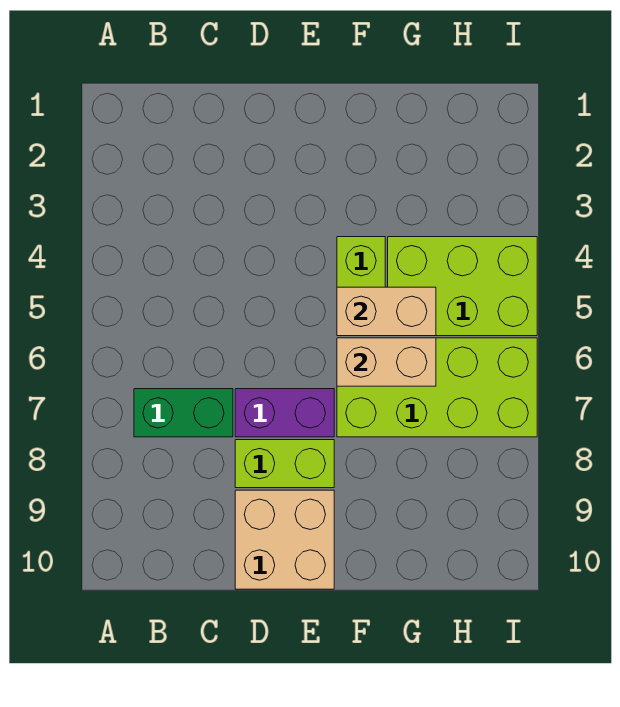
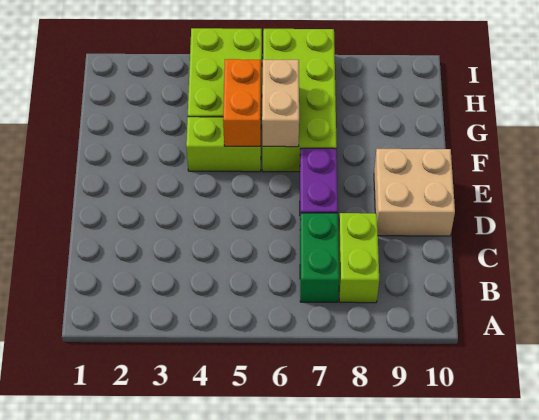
lime 1x2 brick [235,440,334,488] -> lime 1x2 brick moved to [338,213,379,303]
tan 1x2 brick [337,287,436,336] -> orange 1x2 brick [223,59,261,146]

